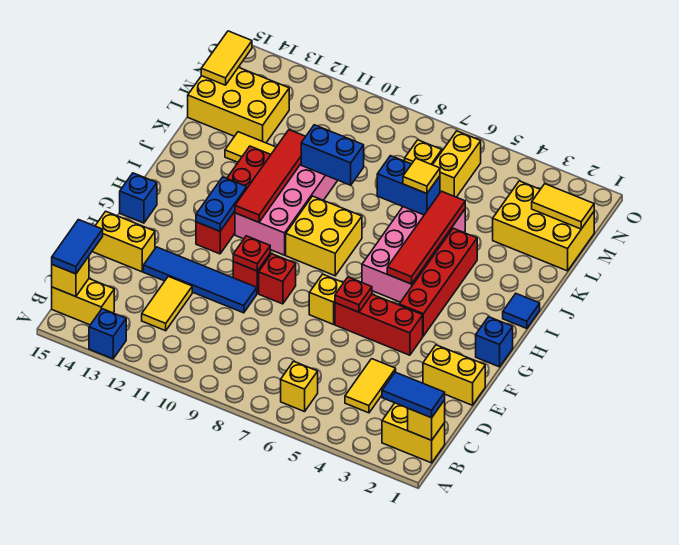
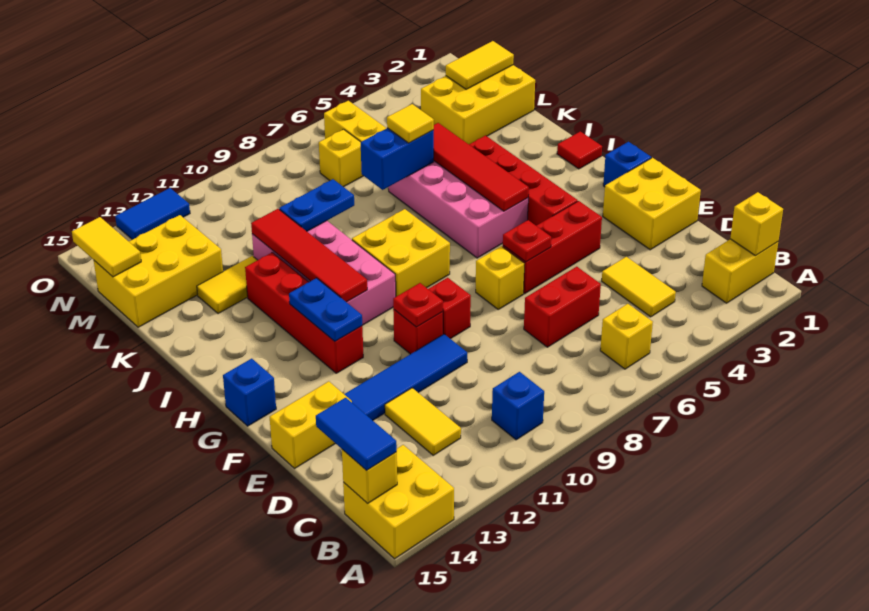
blue 1x1 brick [89,309,126,359] -> blue 1x1 brick moved to [492,372,544,440]
blue 1x2 tile [382,372,445,418] -> blue 1x2 tile moved to [115,188,190,240]
yellow 1x2 brick [52,279,114,325] -> yellow 2x2 brick [343,445,454,559]
none -> red 1x2 brick [524,267,601,347]
yellow 1x2 brick [423,345,485,405] -> yellow 2x2 brick [603,158,701,250]
blue 1x1 tile [503,294,540,329] -> red 1x1 tile [557,131,602,169]
blue 1x2 brick [301,125,364,185] -> blue 1x2 plate [279,179,354,231]

